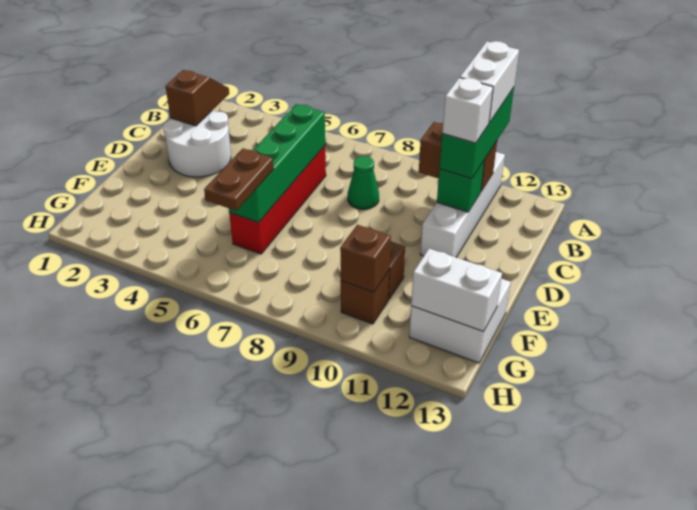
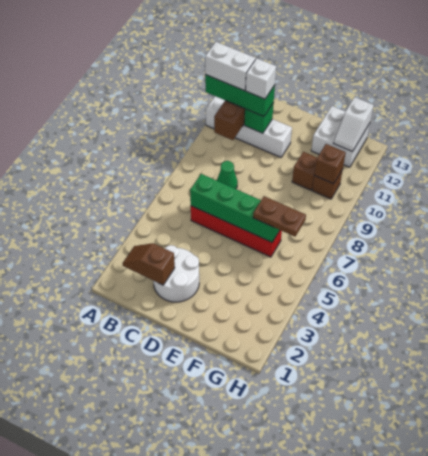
white 1x2 brick [411,249,502,332] -> white 1x2 slope [333,97,374,152]

